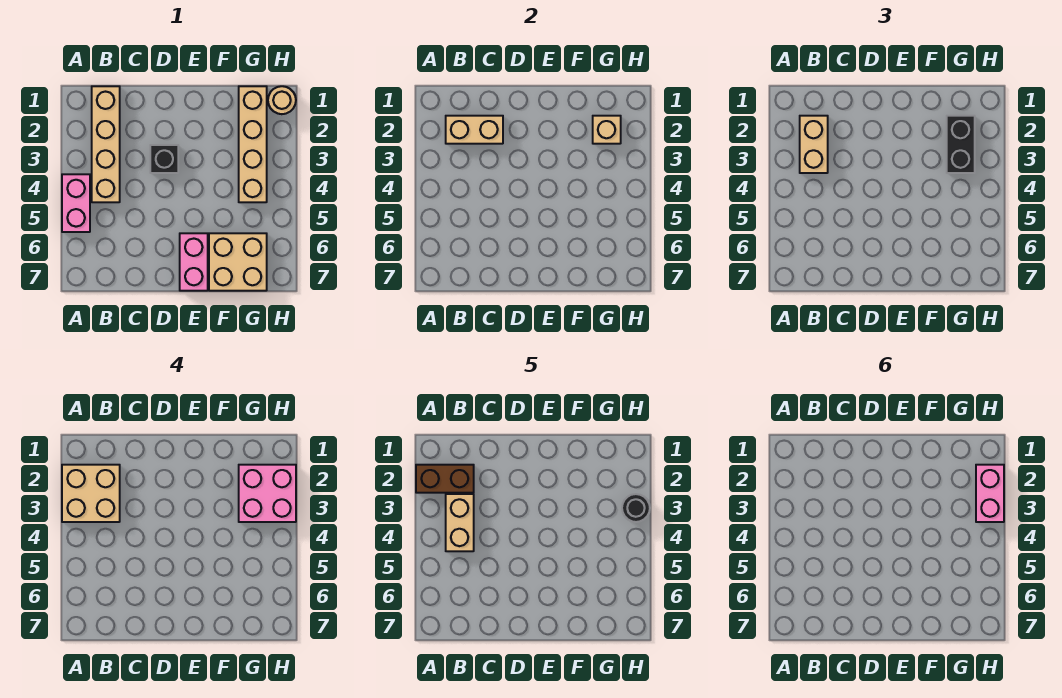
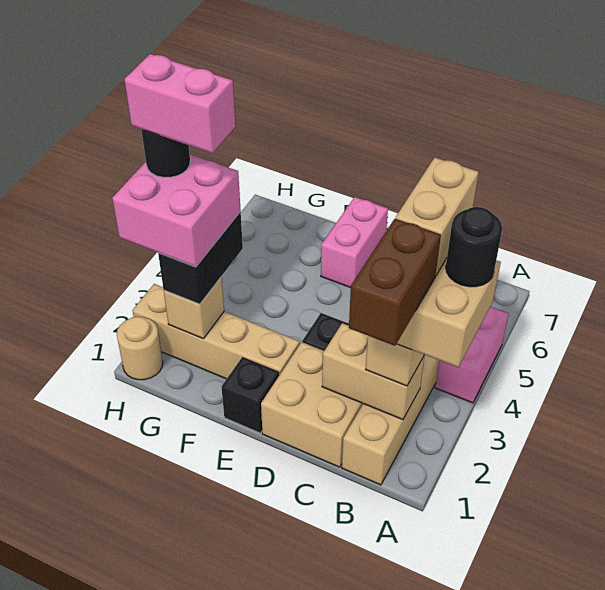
brown 1x2 brick [416,465,474,493] -> brown 1x2 brick turned to [349,219,441,346]
none -> black 1x1 round brick [446,207,502,287]
none -> black 1x1 brick [221,357,279,433]
tan 2x2 brick [209,233,267,291] -> tan 2x2 brick moved to [261,342,363,467]
tan 1x4 brick [239,86,267,202] -> tan 1x4 brick turned to [133,284,300,379]
pink 1x2 brick [976,465,1004,522] -> pink 1x2 brick turned to [124,54,236,153]

